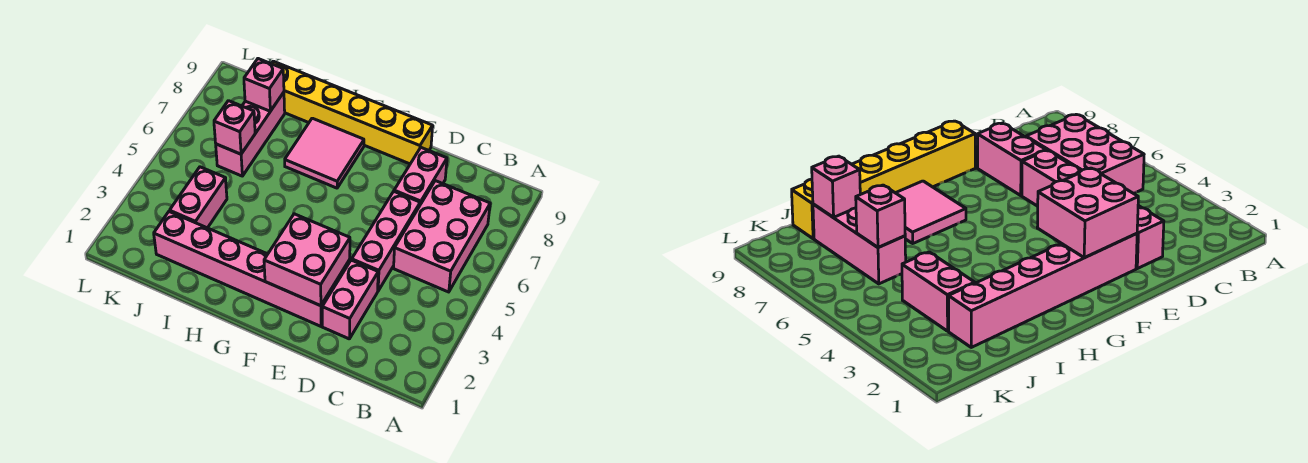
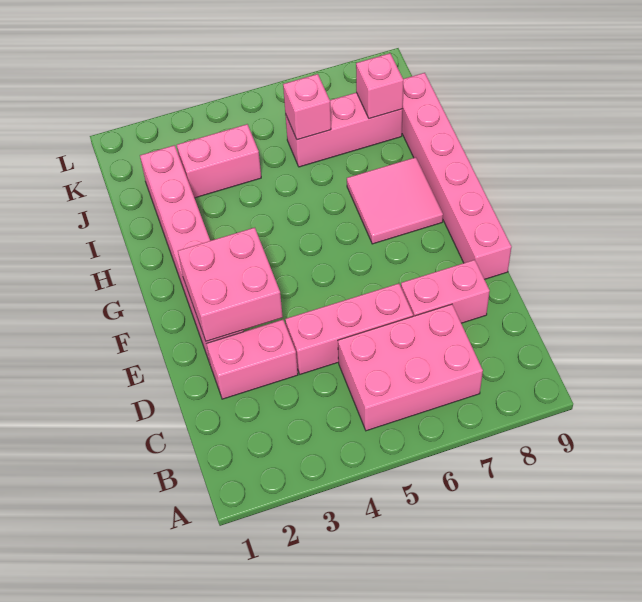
yellow 1x6 brick [271,61,433,164] -> pink 1x6 brick [402,73,511,279]

